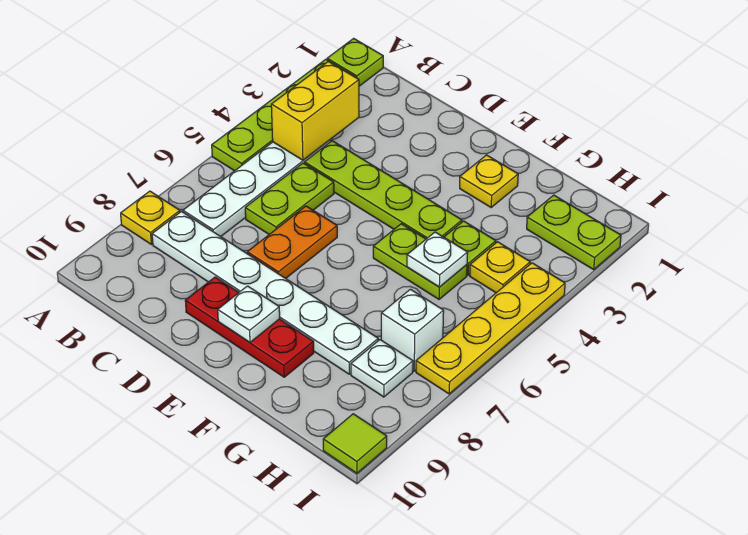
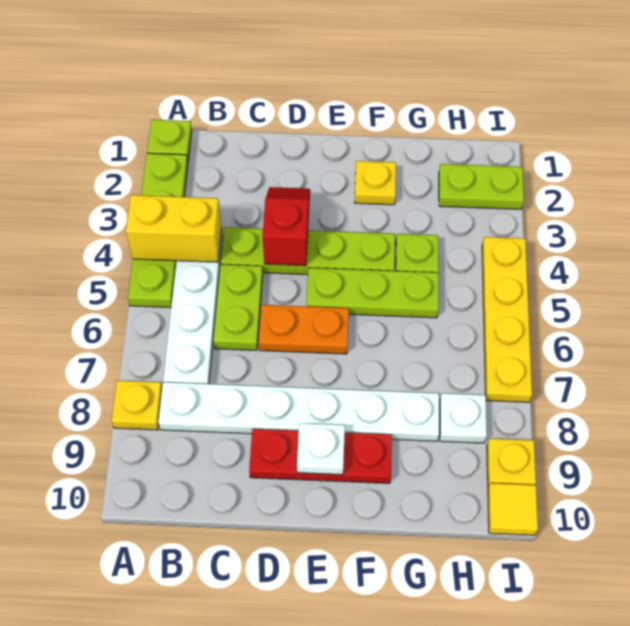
yellow 1x2 brick [271,61,359,160] -> yellow 1x2 brick turned to [126,195,222,262]
none -> red 1x2 slope [262,187,310,266]
orange 1x2 plate [247,206,337,278] -> orange 1x2 plate turned to [259,305,349,354]
lime 1x2 plate [373,224,467,299] -> lime 1x3 plate [306,268,439,318]
white 1x1 plate [407,232,468,287] -> none
yellow 1x1 plate [470,242,530,293] -> yellow 1x1 plate moved to [487,438,536,487]
white 1x1 brick [381,289,444,371] -> none
lime 1x1 tile [323,414,387,473] -> yellow 1x1 tile [488,483,538,535]

